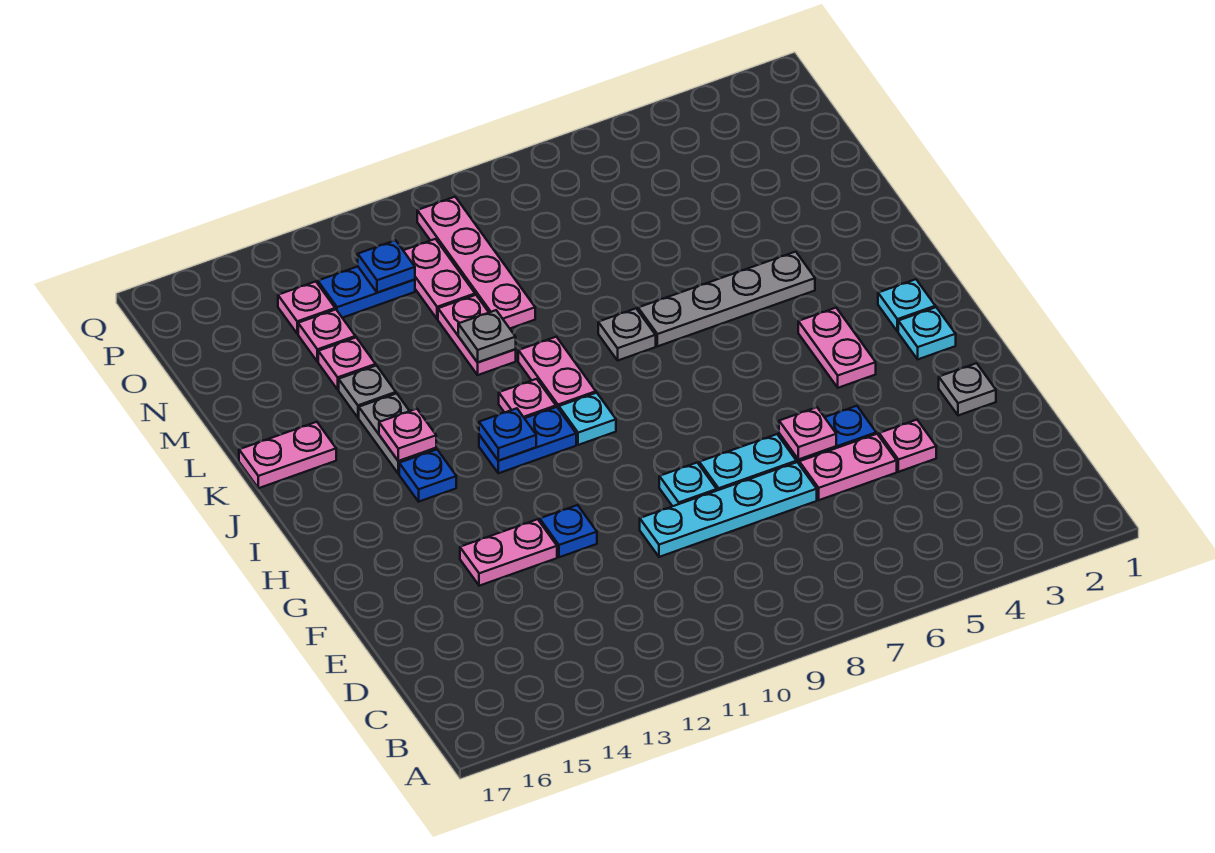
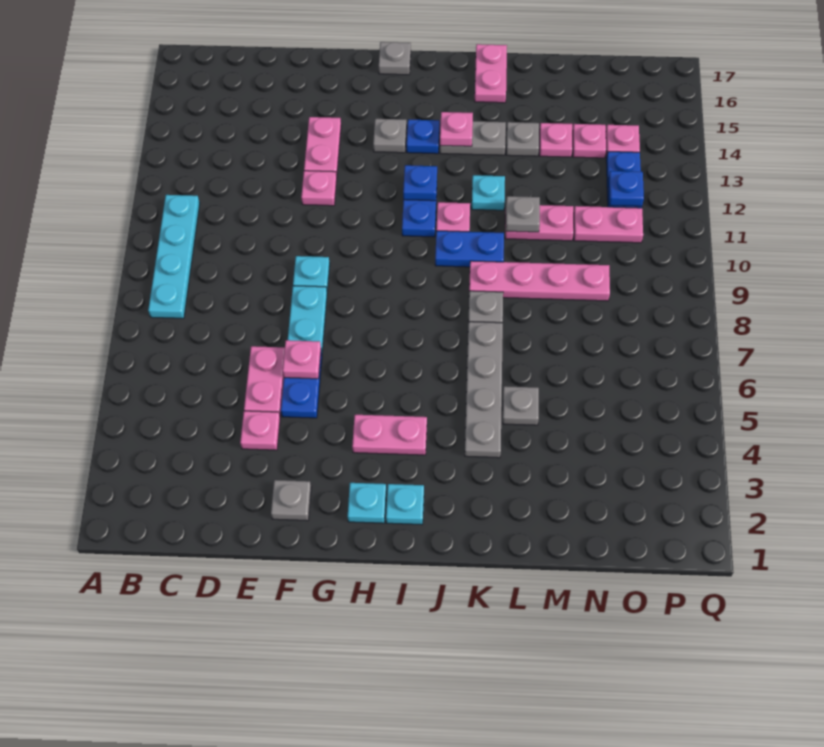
cyan 1x4 plate [640,462,817,557] -> cyan 1x4 plate moved to [148,195,200,318]
blue 1x1 plate [540,505,597,557] -> pink 1x1 plate [301,171,337,206]
none -> grey 1x1 plate [373,119,407,153]
none -> grey 1x1 plate [379,42,411,75]
cyan 1x1 plate [559,393,616,445] -> cyan 1x1 plate moved to [472,175,505,210]
pink 1x2 plate [518,337,596,409] -> blue 1x2 plate [435,231,504,267]
none -> grey 1x1 plate [503,386,539,425]
pink 1x4 plate [417,197,535,328] -> pink 1x4 plate moved to [469,261,610,301]

